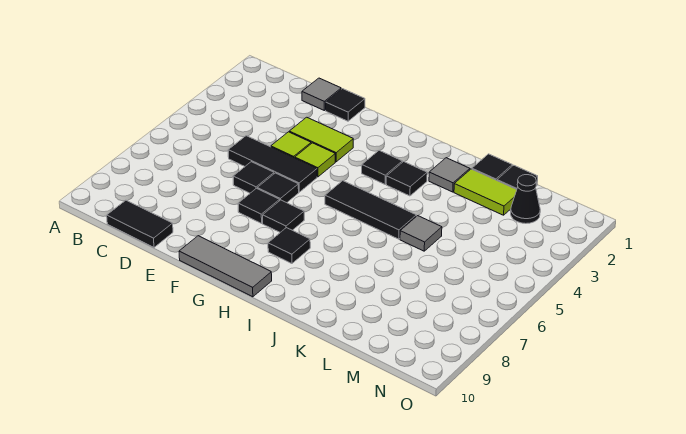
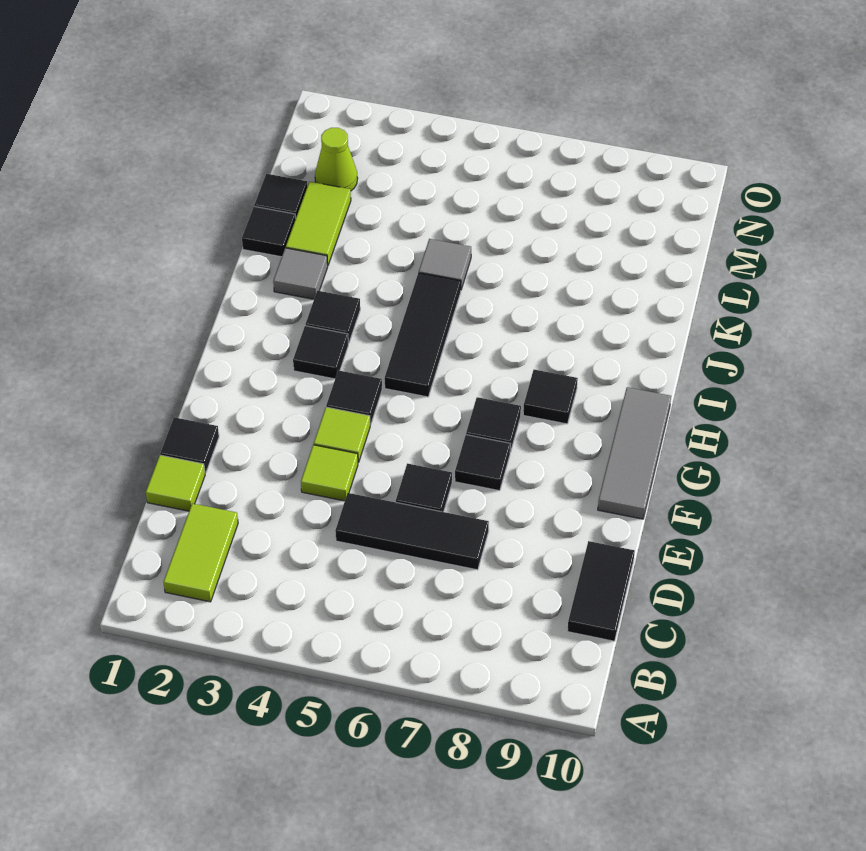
grey 1x1 tile [302,78,341,110] -> lime 1x1 tile [146,455,205,511]
black 1x3 tile [228,136,317,192] -> black 1x3 tile turned to [335,493,489,570]
lime 1x2 tile [289,117,353,162] -> lime 1x2 tile moved to [163,503,238,602]
black 1x1 tile [257,173,299,203] -> black 1x1 tile moved to [326,370,382,425]
black 1x1 cone [511,175,540,224] -> lime 1x1 cone [315,128,358,191]

